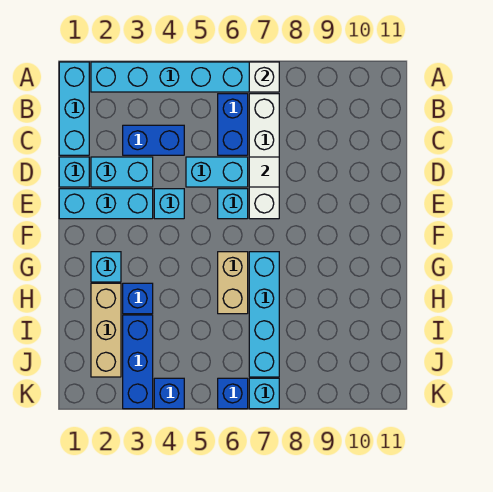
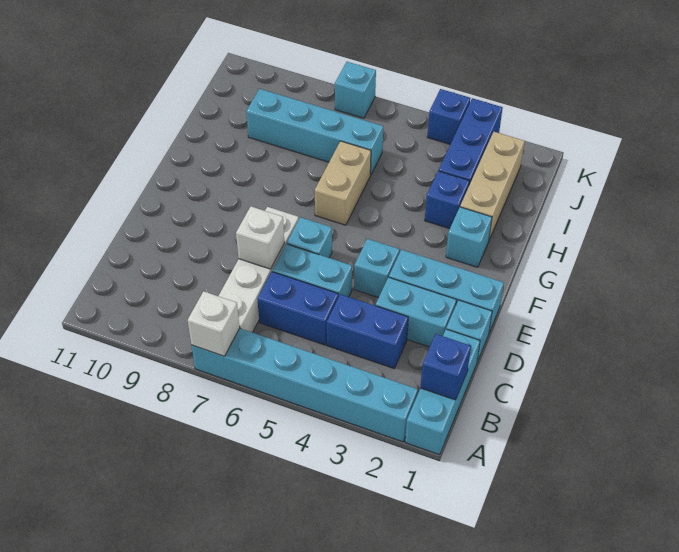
blue 1x2 brick [218,94,248,155] -> blue 1x2 brick turned to [257,272,338,345]
white 1x1 tile [249,157,279,187] -> white 1x1 brick [236,207,284,269]
cyan 1x4 brick [249,252,279,377] -> cyan 1x4 brick turned to [246,89,383,175]
blue 1x1 brick [218,378,248,409] -> blue 1x1 brick moved to [420,334,471,400]

